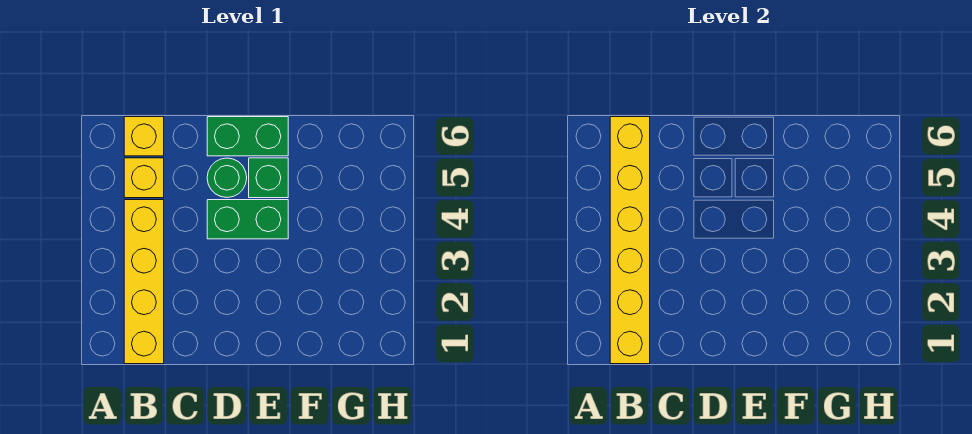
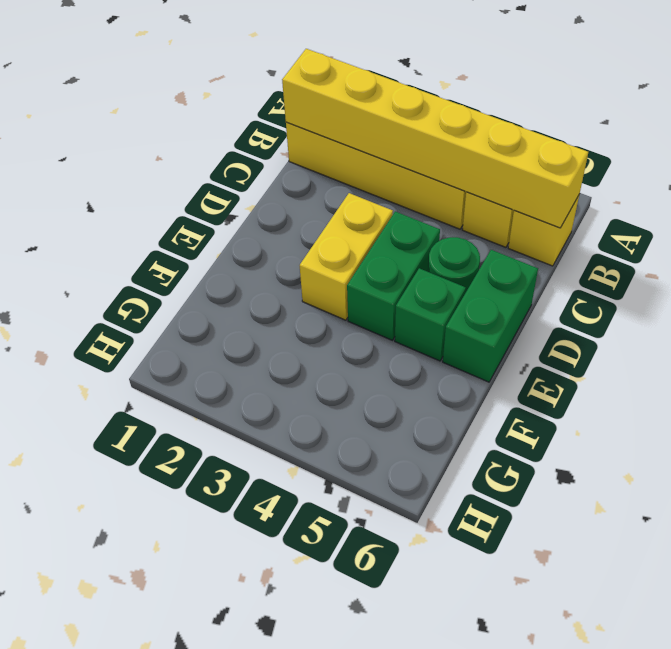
none -> yellow 1x2 brick [300,193,393,320]

